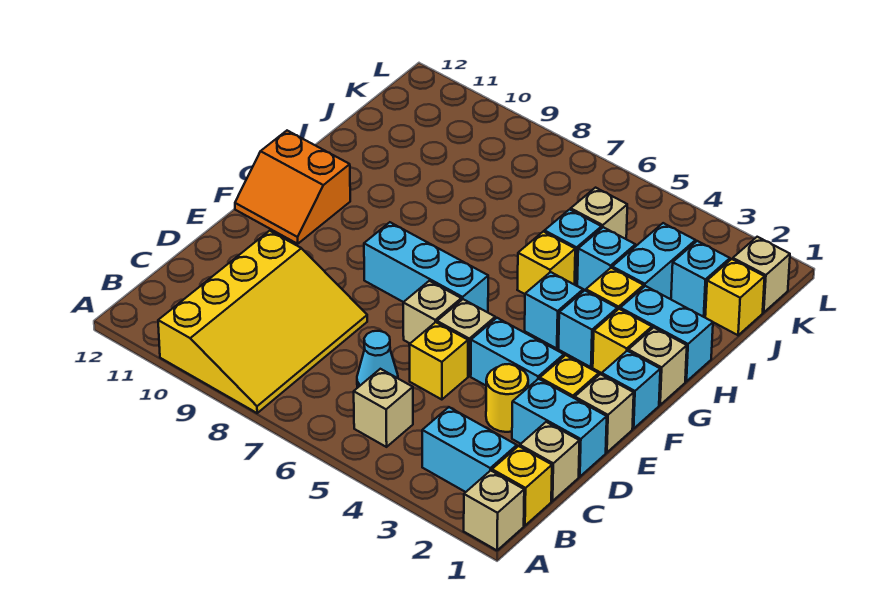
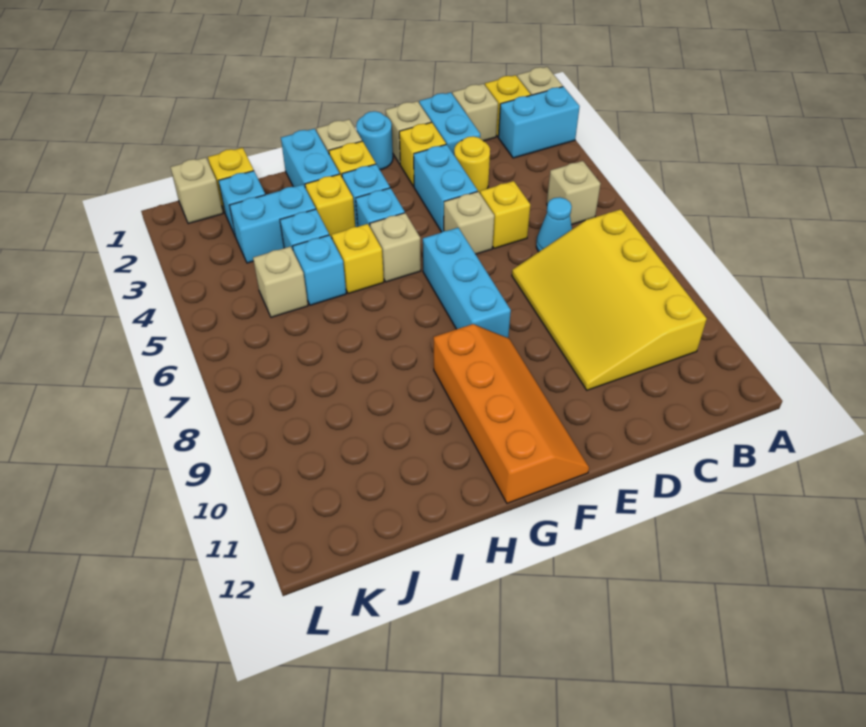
yellow 3x4 slope [158,231,367,413] -> yellow 3x4 slope turned to [512,209,707,390]
cyan 1x2 brick [422,407,517,492] -> cyan 1x2 brick turned to [498,87,580,158]
tan 1x1 brick [403,281,461,343] -> tan 1x1 brick moved to [370,213,421,282]
cyan 1x1 brick [602,351,660,429] -> cyan 1x1 round brick [356,111,393,170]
orange 2x2 slope [235,131,350,244] -> orange 2x4 slope [434,324,589,503]

